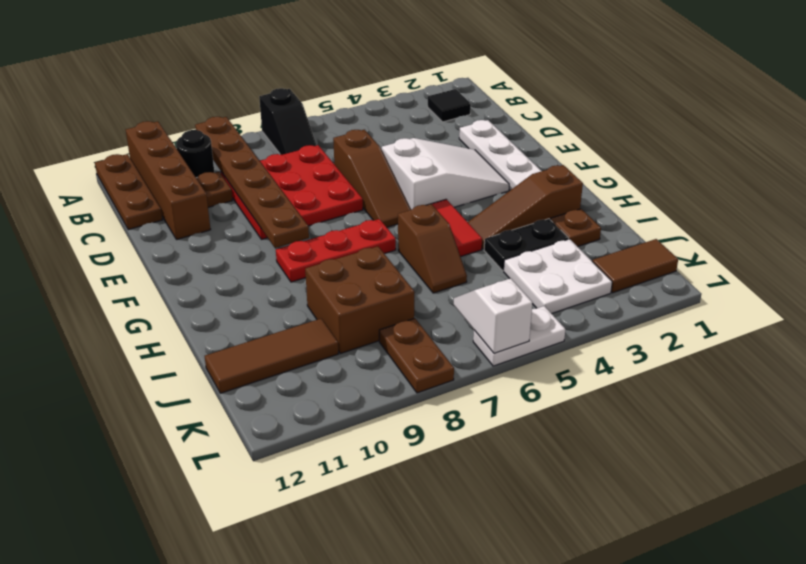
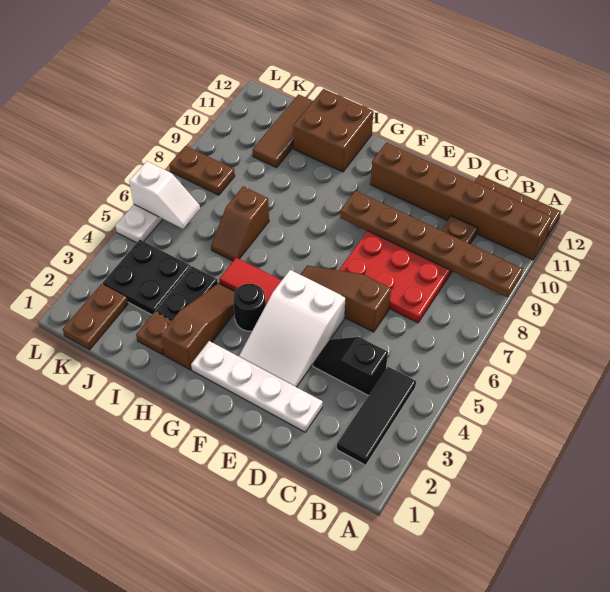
black 1x2 slope [259,88,317,155] -> black 1x2 slope moved to [313,337,388,396]
brown 1x4 brick [126,121,211,240] -> brown 1x6 brick [370,143,552,260]
black 1x1 tile [428,89,471,122] -> black 1x3 tile [337,367,416,465]
black 1x1 round brick [176,130,214,178] -> black 1x1 round brick moved to [233,284,266,331]
red 1x3 plate [276,219,396,282] -> none
brown 1x2 slope [398,204,467,293] -> brown 1x2 slope turned to [211,186,269,261]
brown 2x2 brick [305,246,414,354] -> brown 2x2 brick moved to [293,89,373,172]
white 2x2 plate [504,239,612,314] -> black 2x2 plate [103,240,191,315]
brown 1x2 tile [592,239,678,293] -> brown 1x2 plate [63,284,128,350]

